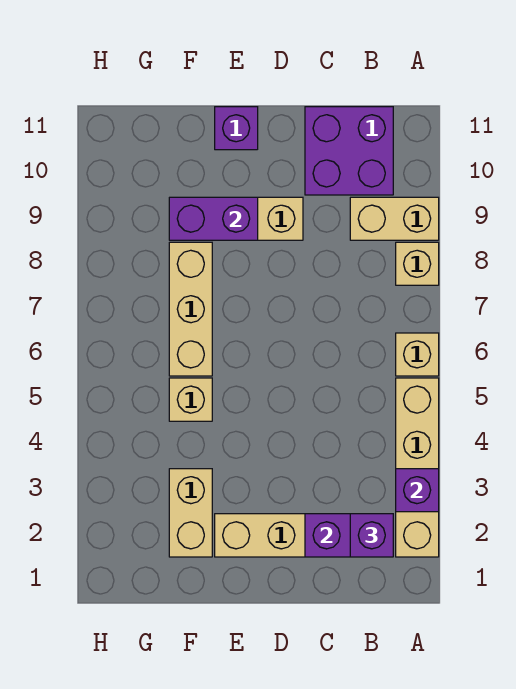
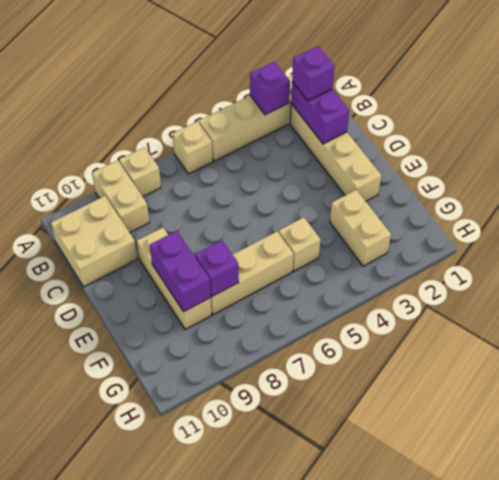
purple 2x2 brick [305,107,393,195] -> tan 2x2 brick [51,196,137,287]
purple 1x1 brick [215,107,258,150] -> purple 1x1 brick moved to [195,240,239,296]
tan 1x2 brick [169,469,212,557] -> tan 1x2 brick turned to [330,190,391,266]

